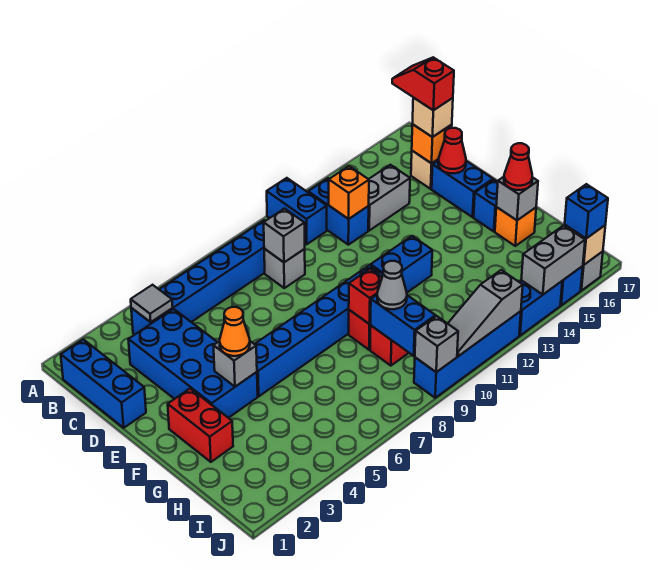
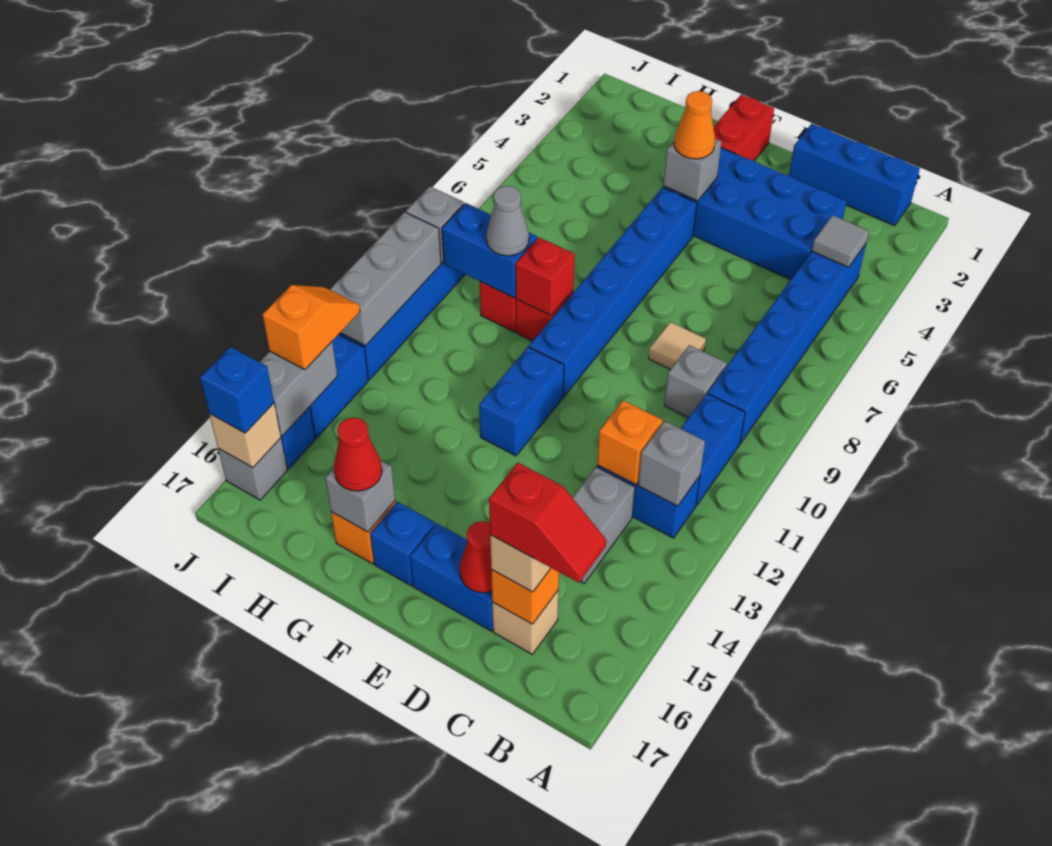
blue 1x2 brick [267,178,327,244] -> blue 1x2 brick turned to [681,394,745,506]
grey 1x1 brick [264,209,305,262] -> grey 1x1 brick moved to [638,421,705,506]
none -> tan 1x1 tile [649,322,706,369]
red 1x2 brick [168,389,233,462] -> red 1x2 brick turned to [713,94,774,161]
grey 1x3 slope [448,270,523,356] -> grey 1x3 brick [330,212,441,346]
none -> orange 1x2 slope [263,285,360,370]

